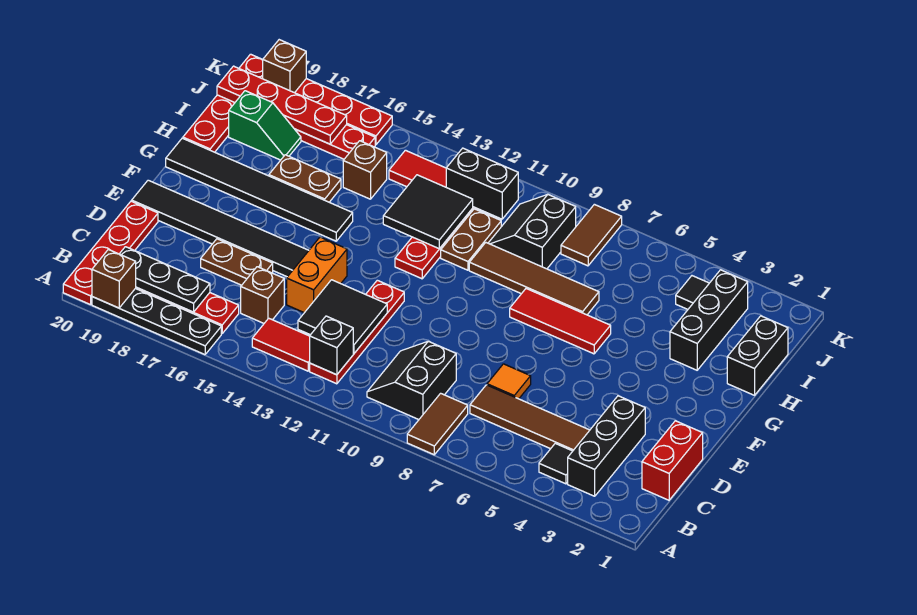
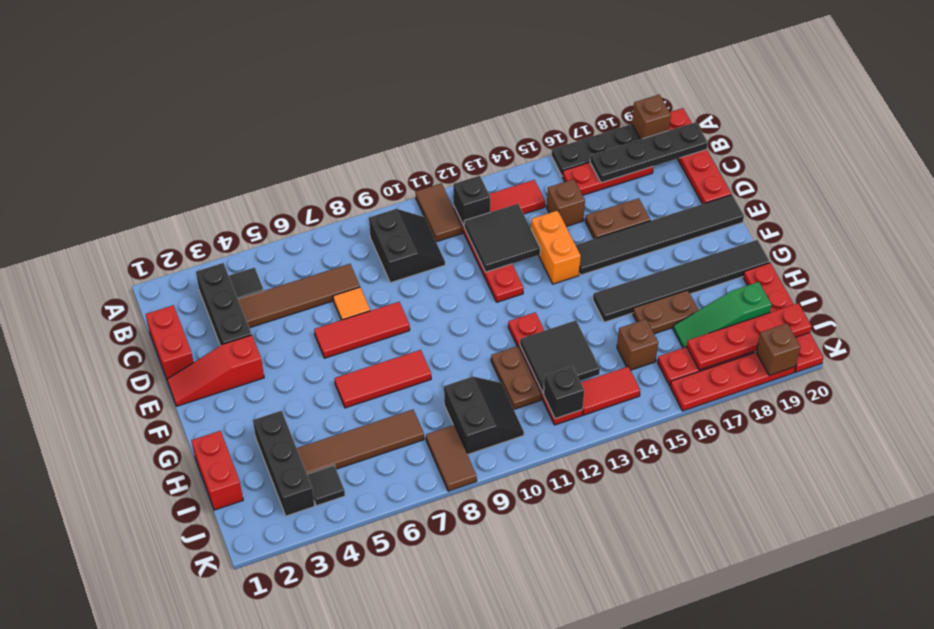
brown 1x2 tile [407,393,468,455] -> brown 1x2 tile moved to [415,183,462,242]
black 1x3 plate [120,247,210,312] -> black 1x4 plate [590,122,708,183]
none -> red 1x3 slope [167,335,264,406]
none -> red 1x3 tile [314,302,410,358]
black 1x2 brick [727,316,788,395] -> red 1x2 brick [191,431,243,510]
brown 1x4 tile [469,243,599,315] -> brown 1x4 tile moved to [297,410,424,474]
green 1x2 slope [229,91,301,160] -> green 1x3 slope [673,282,771,348]
black 1x2 brick [446,148,518,219] -> black 1x1 brick [544,366,584,419]

